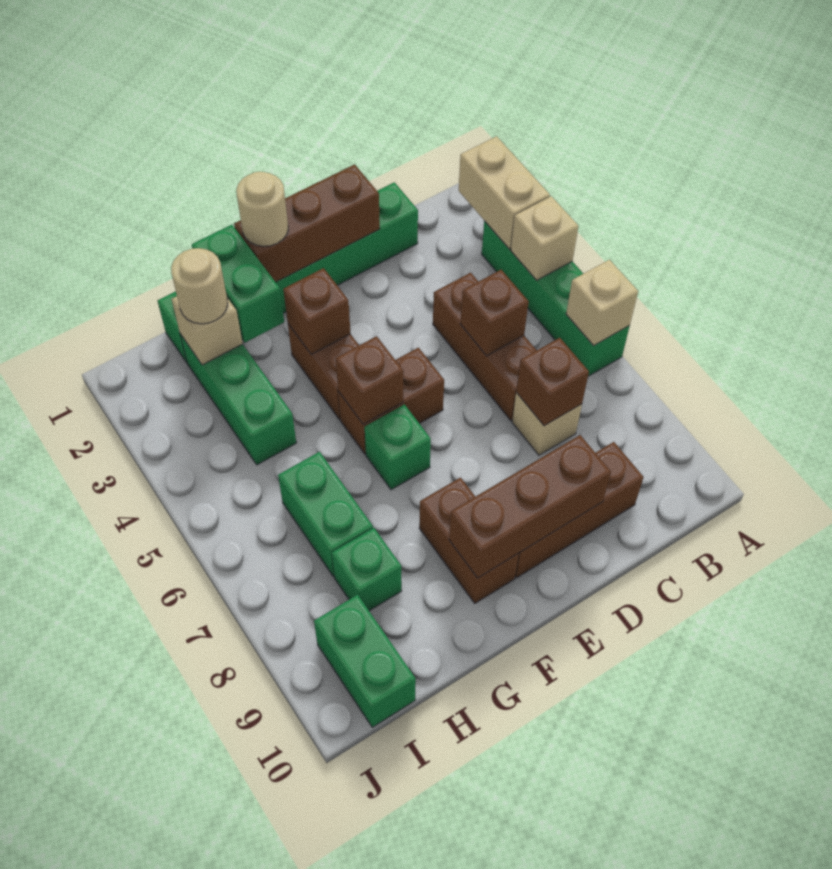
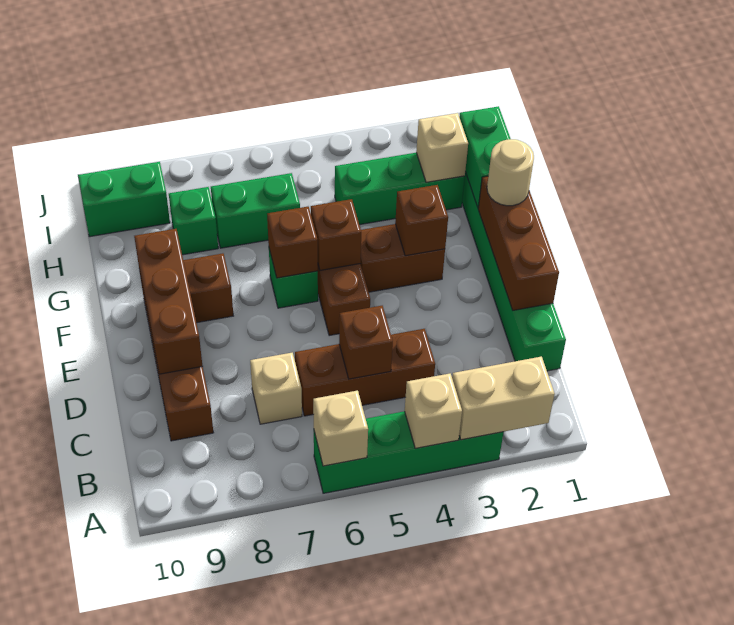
brown 1x1 brick [516,338,589,426] -> brown 1x1 brick moved to [267,207,318,278]
green 1x2 brick [192,225,284,343] -> green 1x2 brick turned to [459,106,511,208]
tan 1x1 round brick [171,248,228,324] -> none

